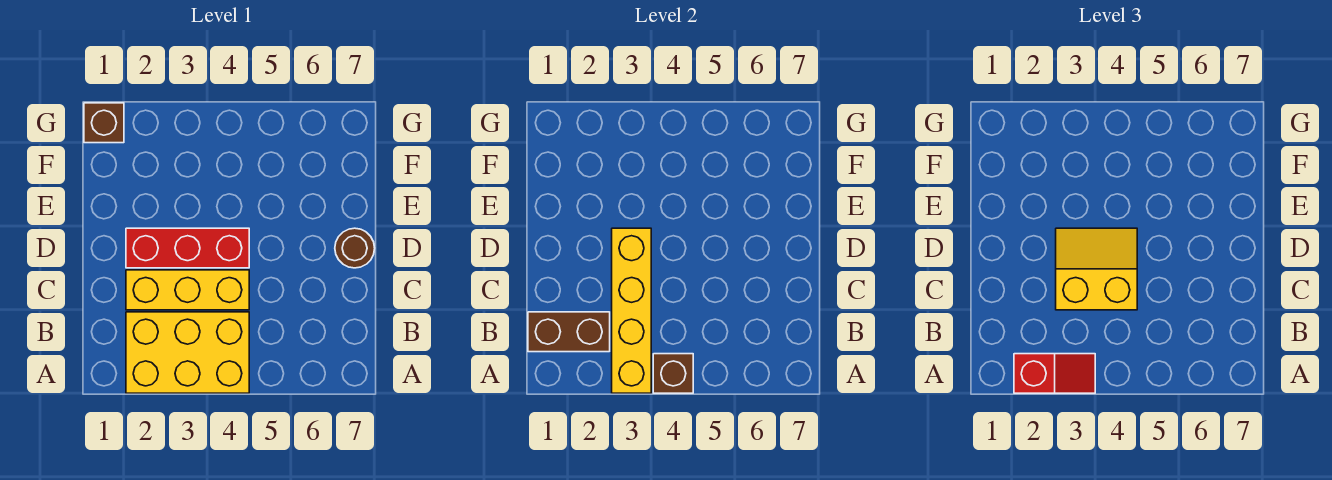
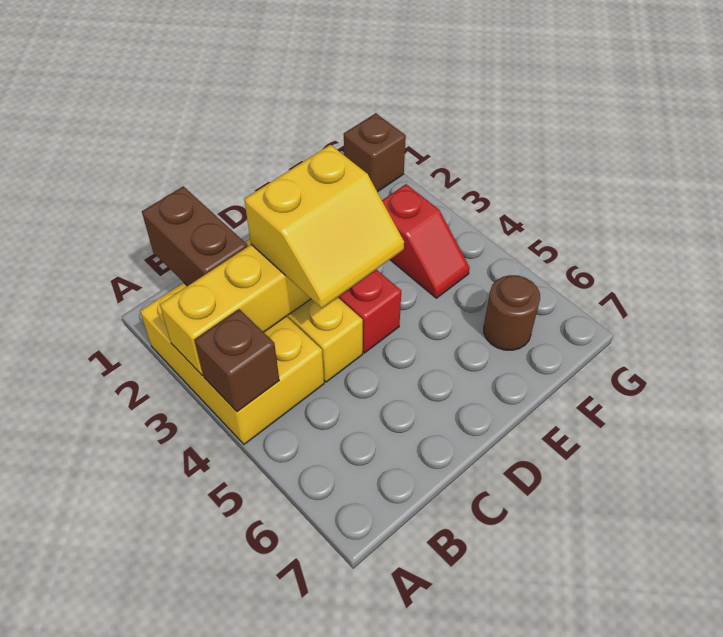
red 1x2 slope [1014,354,1095,393] -> red 1x2 slope moved to [382,184,470,298]
yellow 2x2 slope [1056,228,1137,310] -> yellow 2x2 slope turned to [244,145,404,308]
brown 1x1 round brick [335,228,375,268] -> brown 1x1 round brick moved to [484,275,540,350]

